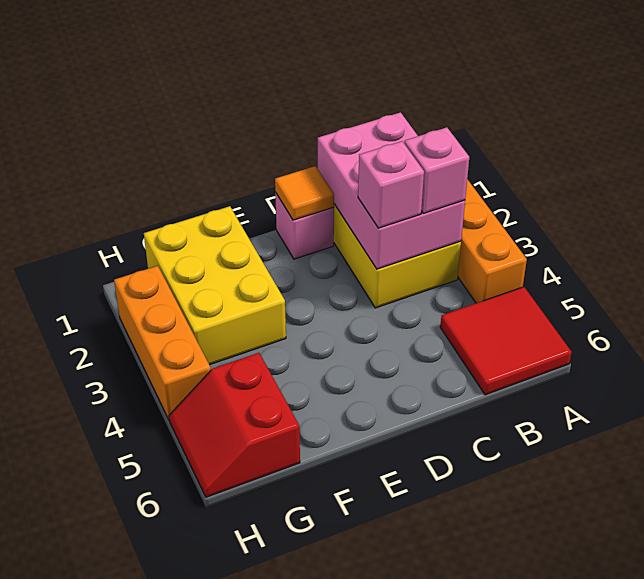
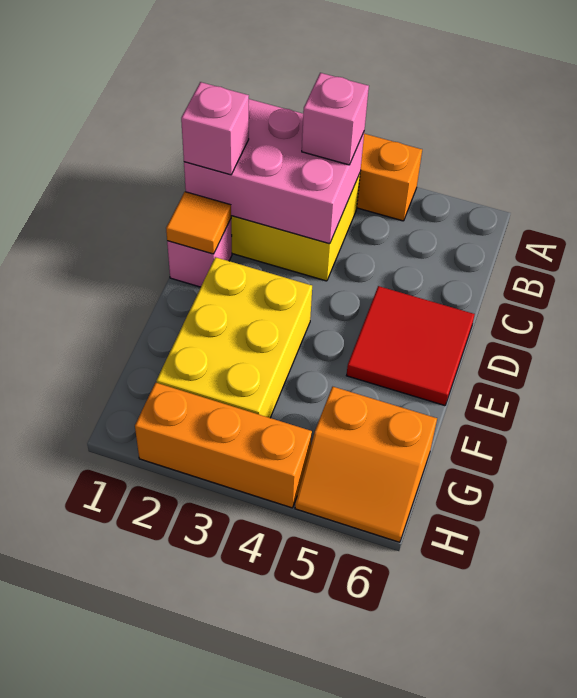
red 2x2 tile [440,287,572,395] -> red 2x2 tile moved to [346,286,475,406]
pink 1x1 brick [358,141,424,228] -> pink 1x1 brick moved to [181,82,249,175]
yellow 2x3 brick [144,206,286,365] -> yellow 2x3 brick turned to [156,257,312,418]
red 2x2 slope [169,353,300,497] -> orange 2x2 slope [295,387,437,542]

